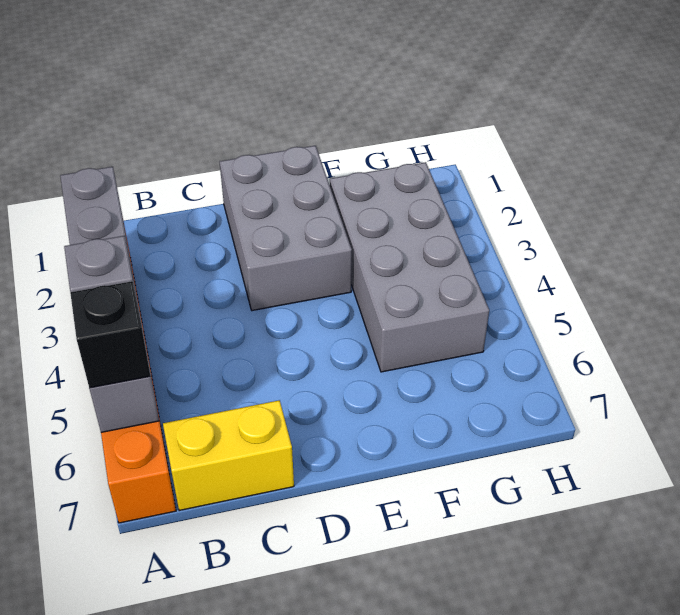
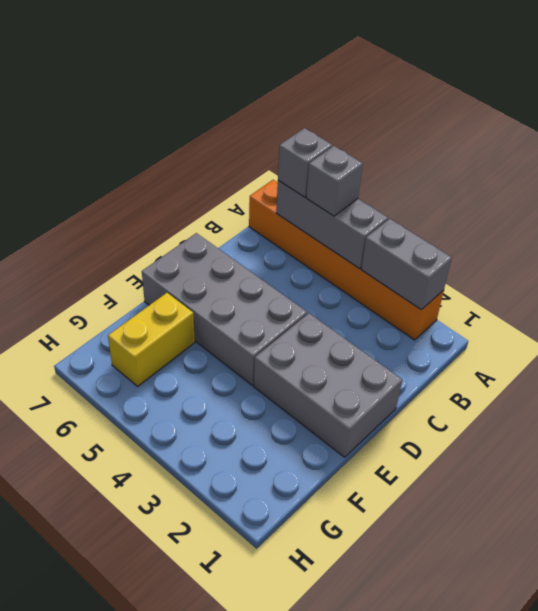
black 1x1 brick [70,281,150,388] -> grey 1x1 brick [278,128,332,197]
yellow 1x2 brick [163,400,294,511] -> yellow 1x2 brick moved to [108,293,195,386]
grey 2x4 brick [330,162,489,372] -> grey 2x4 brick moved to [142,233,307,385]

